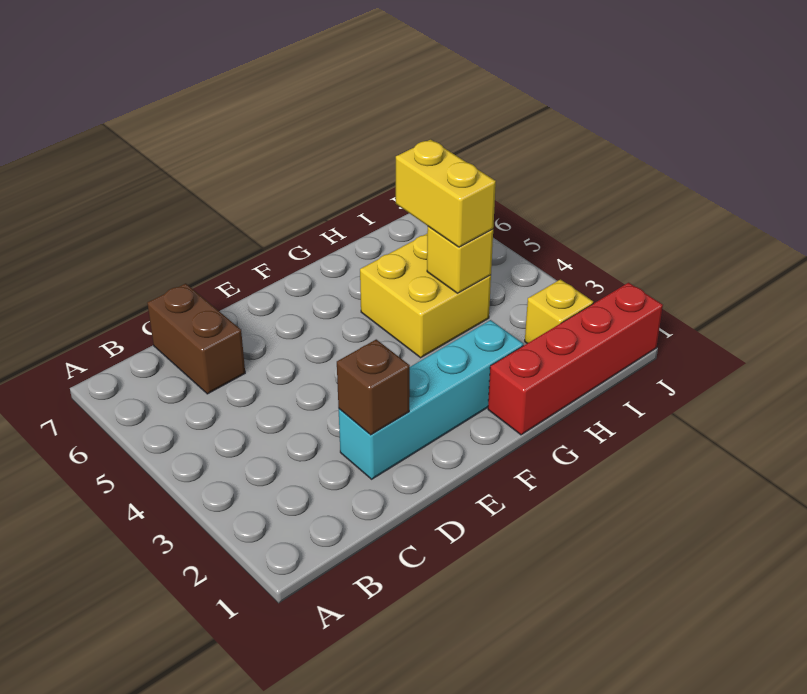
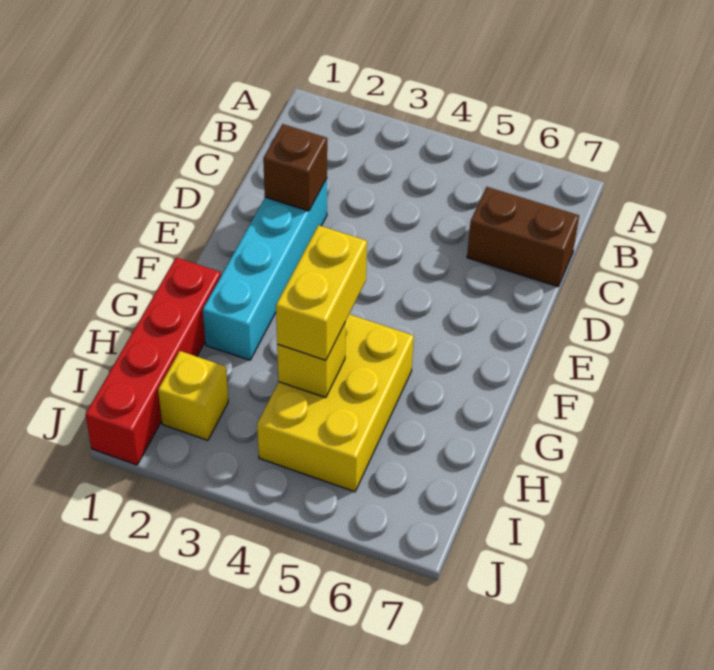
yellow 2x2 brick [360,234,491,358] -> yellow 2x3 brick [257,314,414,492]
yellow 1x2 brick [396,139,496,247] -> yellow 1x2 brick turned to [276,225,367,360]

